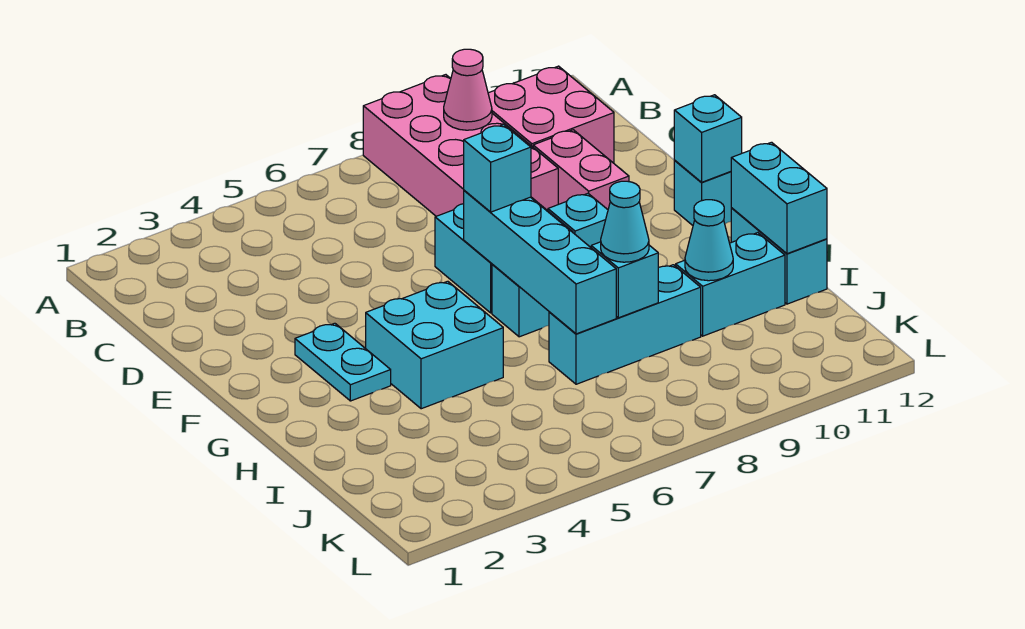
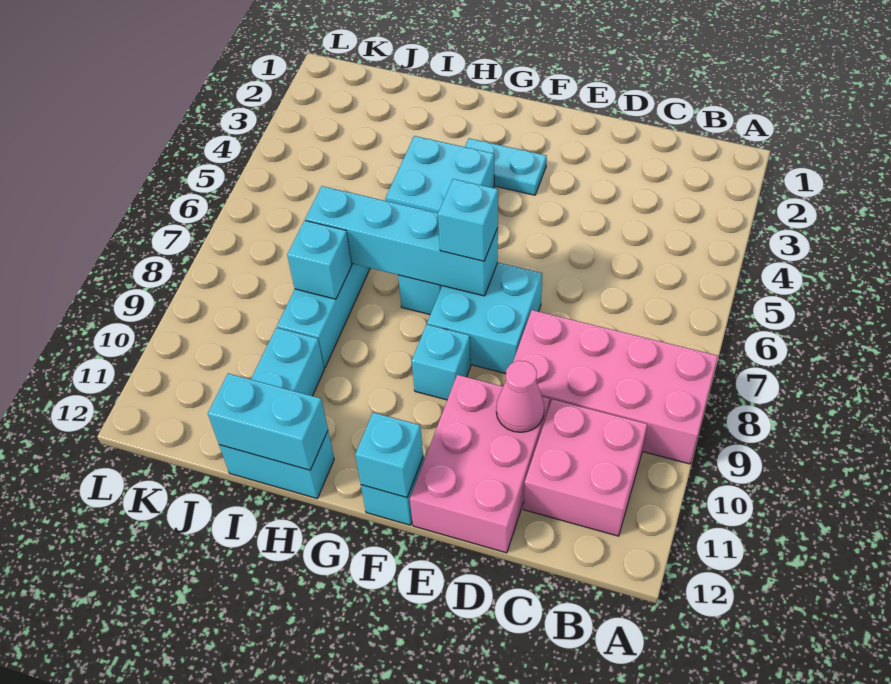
pink 1x1 cone [444,49,492,130] -> pink 1x1 cone moved to [496,361,544,432]
pink 1x2 brick [533,130,629,209] -> pink 2x3 brick [410,375,550,553]
cyan 1x1 cone [601,181,649,262] -> none
cyan 1x1 cone [685,200,733,281] -> none

